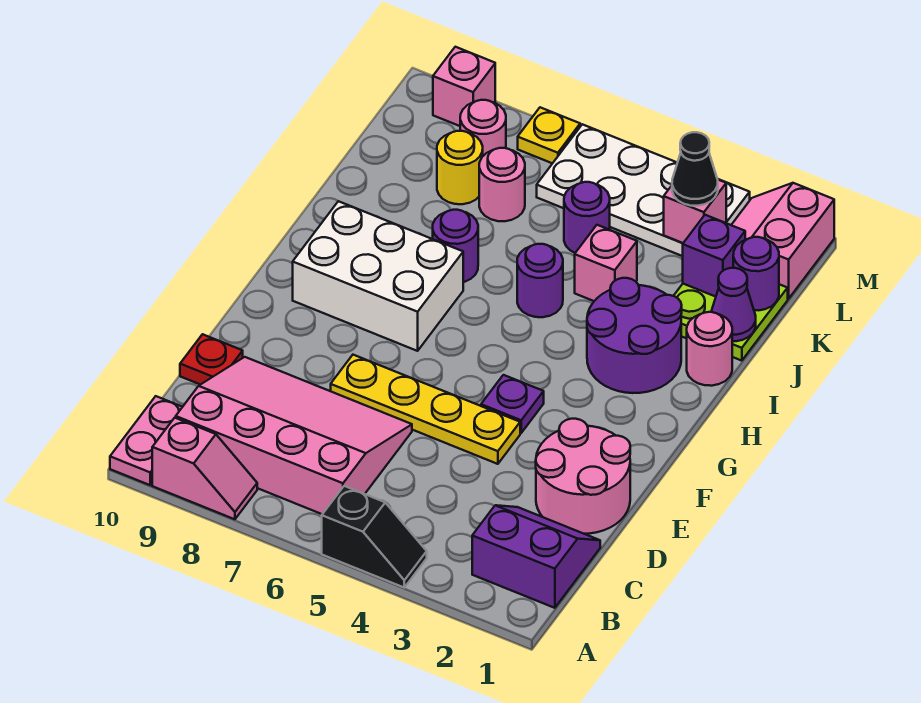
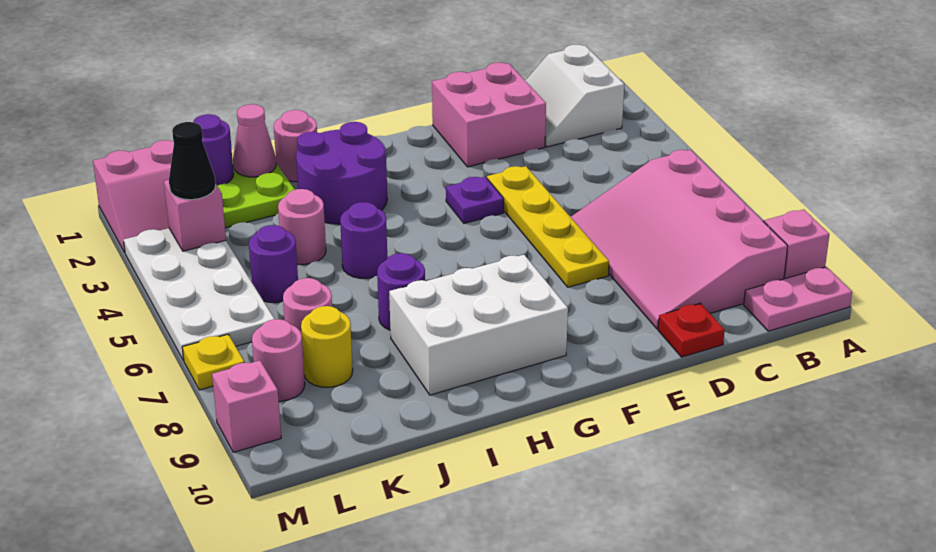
black 1x2 slope [322,486,427,587] -> none
purple 2x2 slope [472,505,600,608] -> white 2x2 slope [526,45,624,147]
pink 2x2 round brick [536,419,630,534] -> pink 2x2 brick [432,63,546,167]
white 2x3 brick [293,201,463,351] -> white 2x3 brick turned to [389,255,568,395]
purple 1x1 cone [711,268,756,341] -> pink 1x1 cone [233,104,276,177]
pink 1x1 brick [575,225,637,301] -> pink 1x1 round brick [278,189,326,265]
purple 1x1 brick [683,215,745,297] -> none

